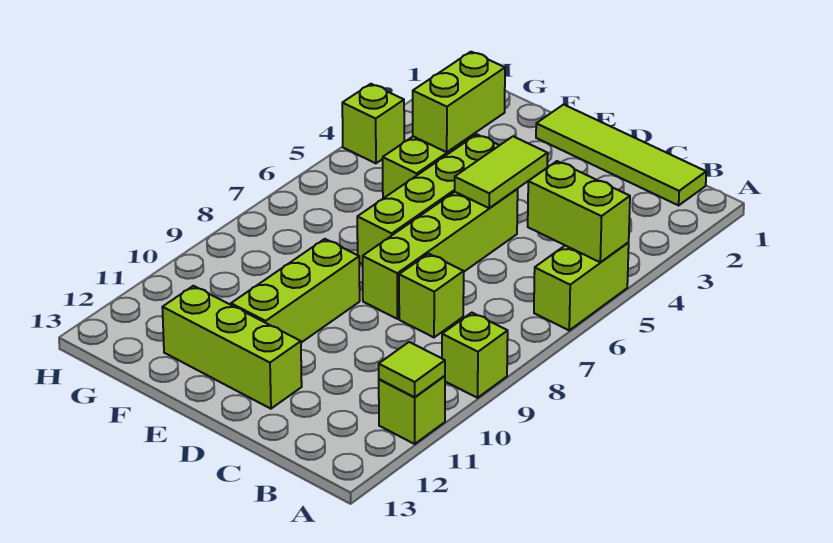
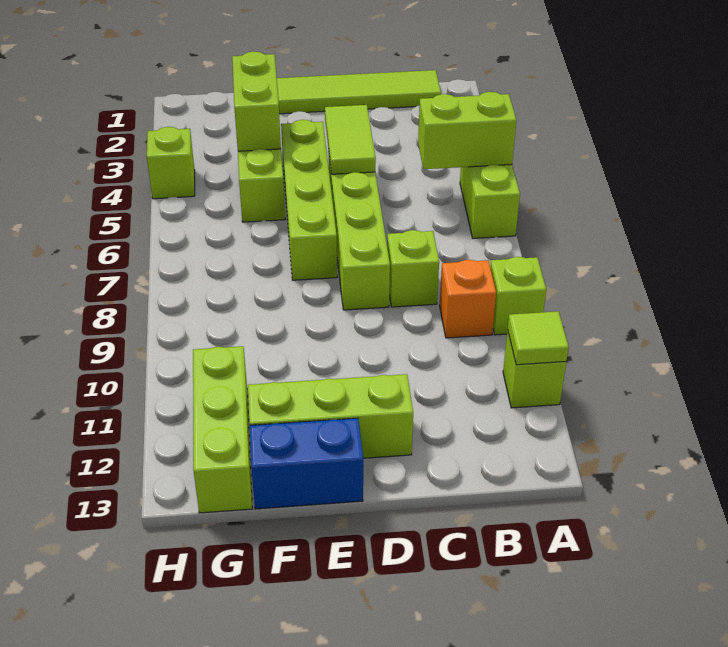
none -> orange 1x1 brick [440,260,496,338]
lime 1x3 brick [231,239,360,343] -> lime 1x3 brick moved to [193,346,252,513]
none -> blue 1x2 brick [250,418,363,509]

